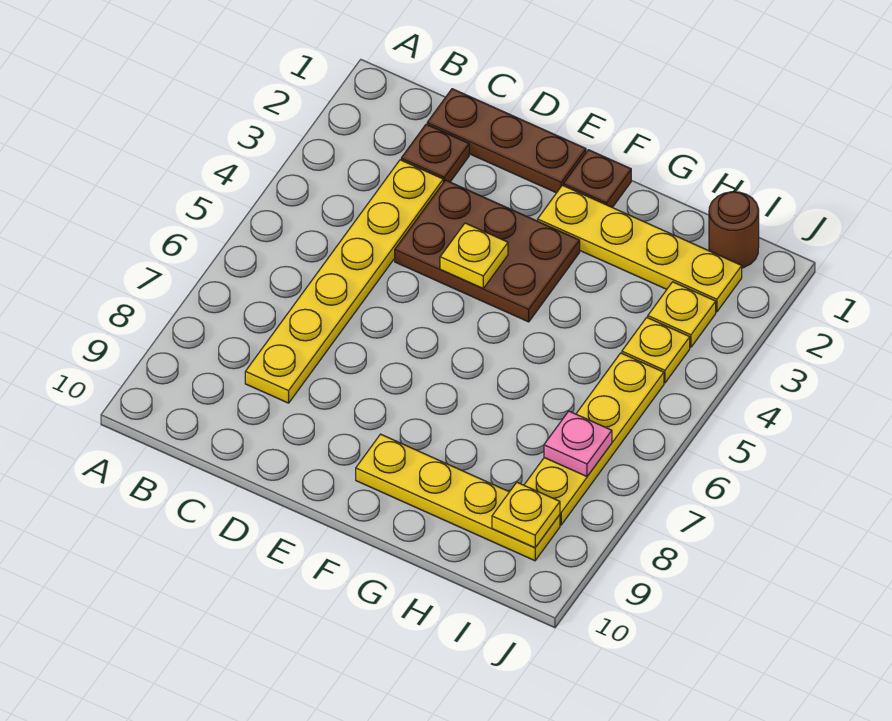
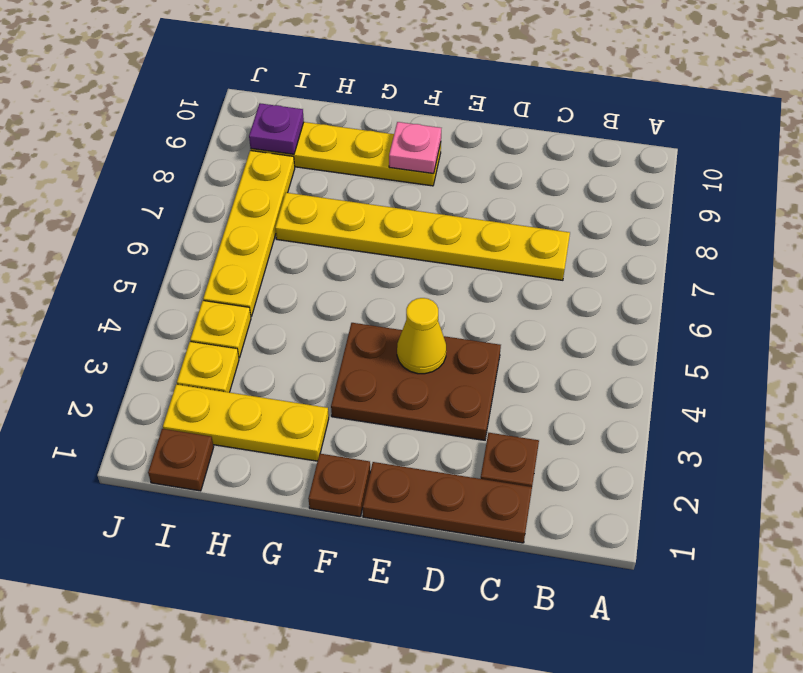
yellow 1x6 plate [245,160,443,403] -> yellow 1x6 plate turned to [275,193,570,280]
yellow 1x1 plate [440,223,508,288] -> yellow 1x1 cone [397,298,446,374]
yellow 1x4 plate [538,185,742,312] -> yellow 1x3 plate [163,384,329,461]
brown 1x1 round brick [709,192,759,268] -> brown 1x1 plate [148,429,214,491]
pink 1x1 plate [544,411,612,477] -> pink 1x1 plate moved to [389,122,441,174]
yellow 1x1 plate [492,482,560,548] -> purple 1x1 plate [249,103,304,154]

